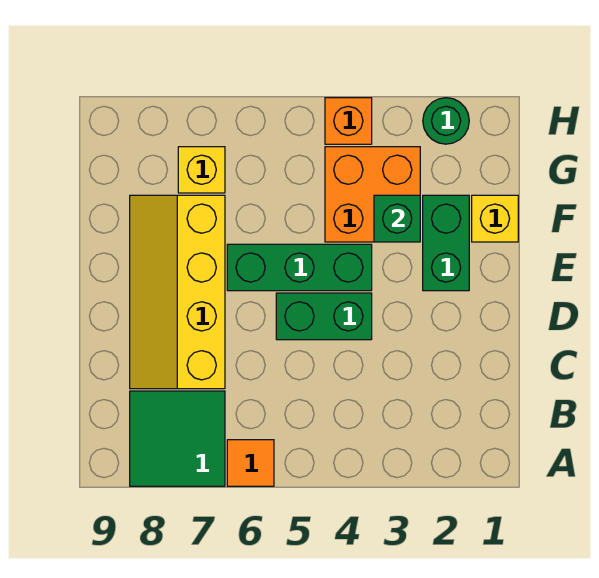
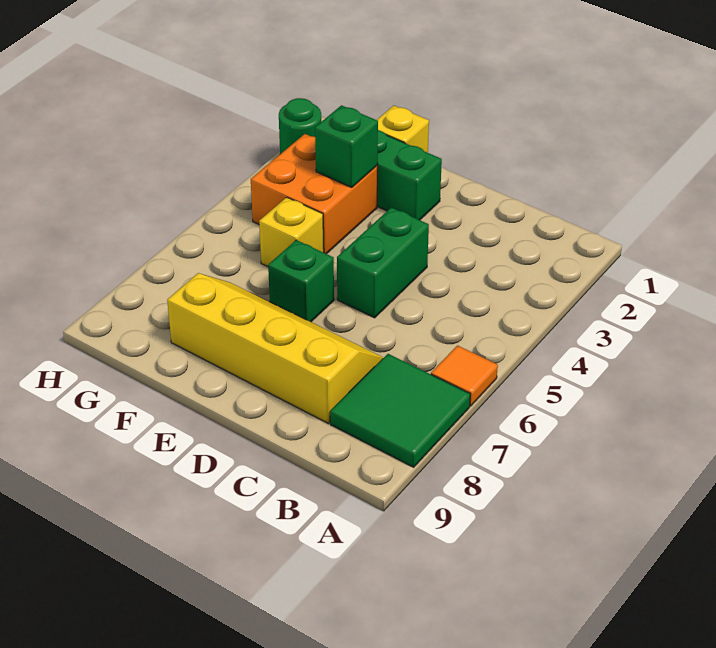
yellow 2x4 slope [130,195,225,389] -> yellow 2x4 slope turned to [167,273,383,424]
green 1x3 brick [227,244,372,291] -> green 1x1 brick [268,240,334,322]
yellow 1x1 brick [178,147,225,193] -> yellow 1x1 brick moved to [259,197,324,267]
orange 1x1 brick [325,98,372,144] -> none

